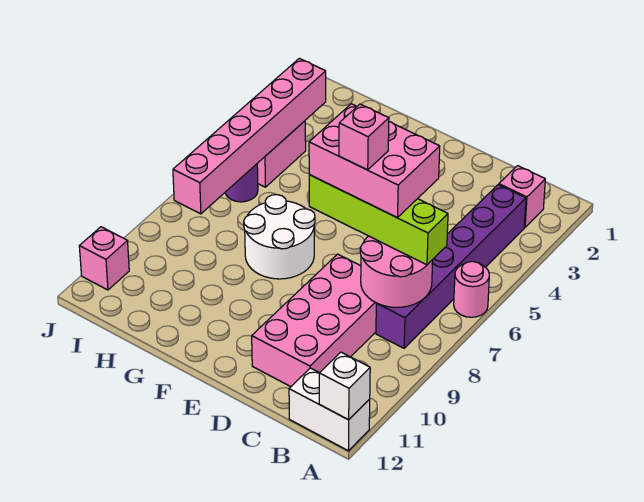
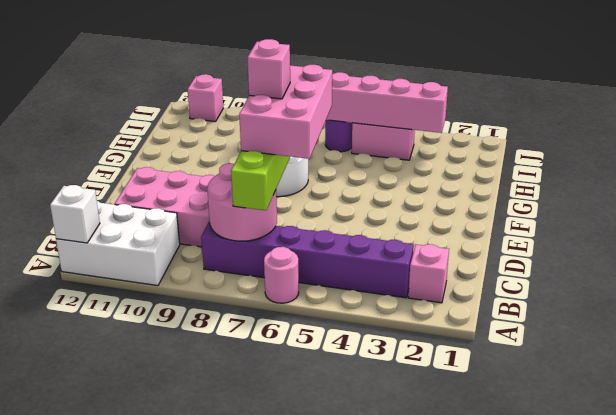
white 1x2 brick [289,368,370,451] -> white 2x3 brick [56,201,180,286]

